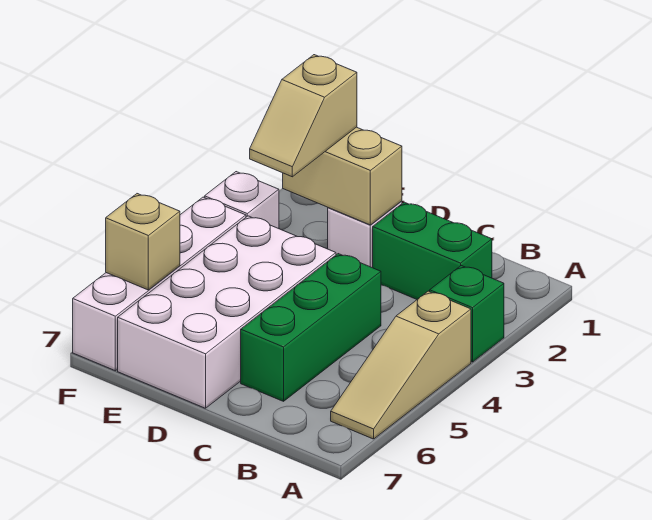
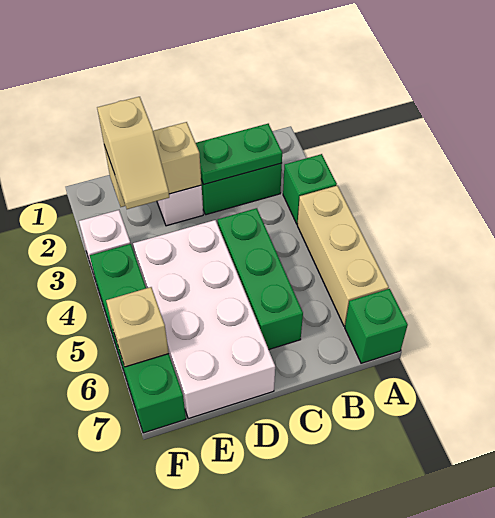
tan 1x3 slope [331,291,471,439] -> tan 1x3 brick [297,186,389,326]
none -> green 1x1 brick [345,289,408,363]
none -> green 1x2 plate [196,124,282,185]
white 1x4 brick [73,197,246,371] -> green 1x4 brick [90,244,186,433]

